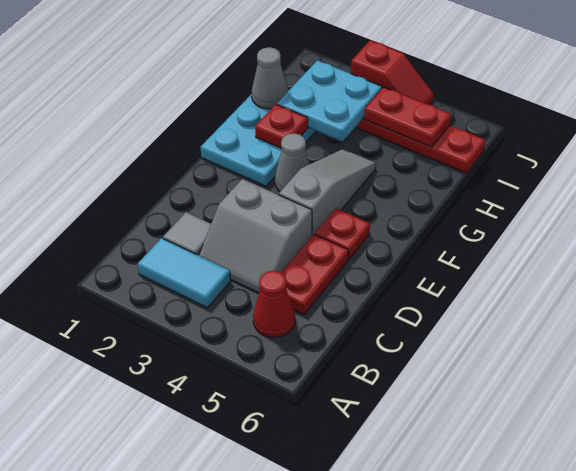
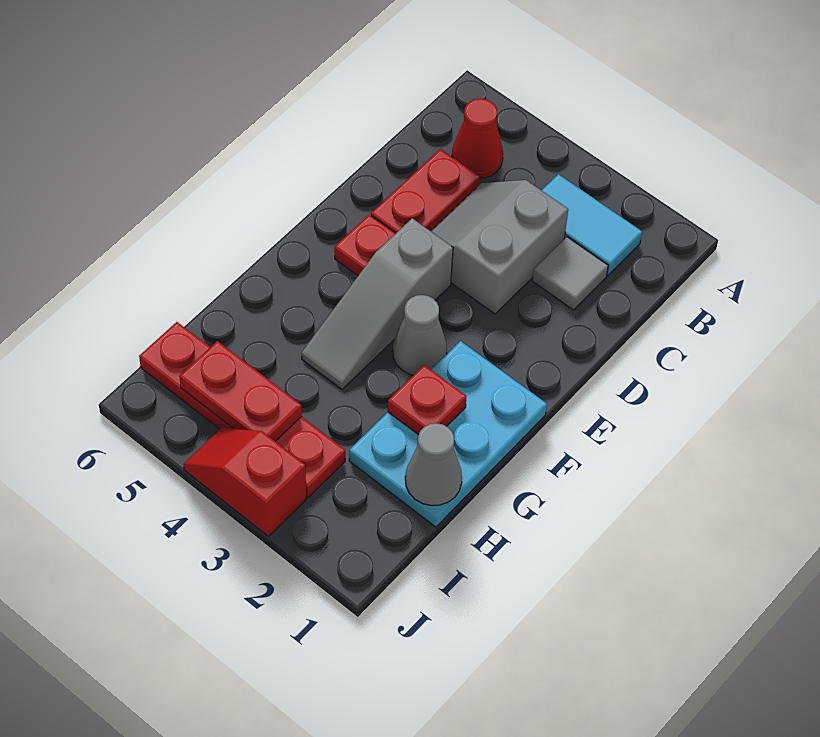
grey 2x2 slope [199,179,312,293] -> grey 2x2 slope turned to [431,180,568,314]
cyan 2x2 plate [277,60,382,142] -> none

